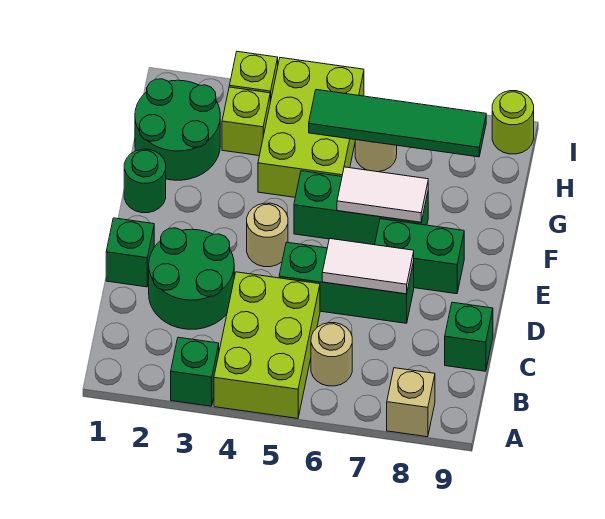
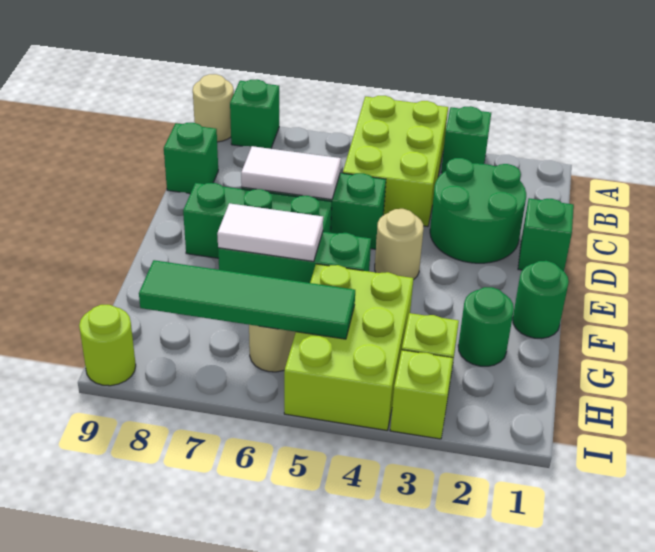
tan 1x1 brick [387,368,435,437] -> green 1x1 brick [230,79,279,149]
tan 1x1 round brick [311,323,352,386] -> tan 1x1 round brick moved to [193,74,234,142]
green 1x2 brick [375,219,464,294] -> green 1x3 brick [183,183,332,258]
green 2x2 round brick [135,79,220,180] -> green 1x1 round brick [458,287,514,366]

